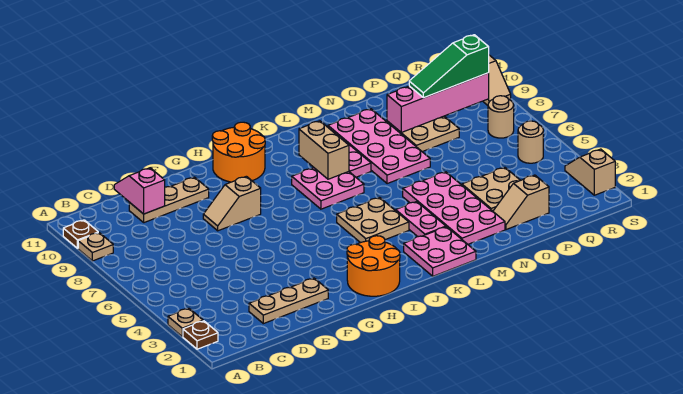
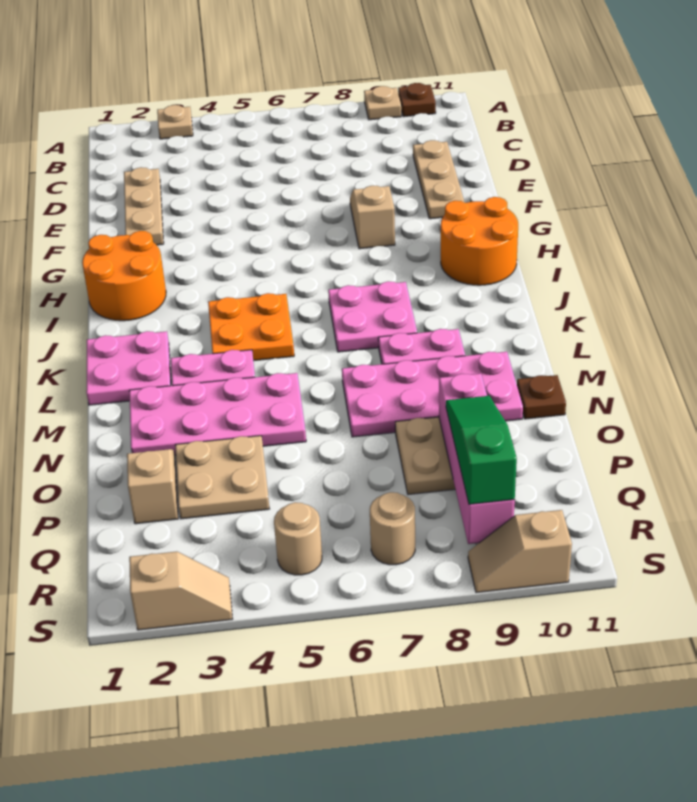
brown 1x1 plate [183,321,218,349] -> brown 1x1 plate moved to [517,375,566,419]
pink 1x2 slope [114,168,165,214] -> none
tan 2x2 plate [337,198,409,243] -> orange 2x2 plate [208,293,294,361]
tan 1x2 brick [299,121,349,179] -> none

